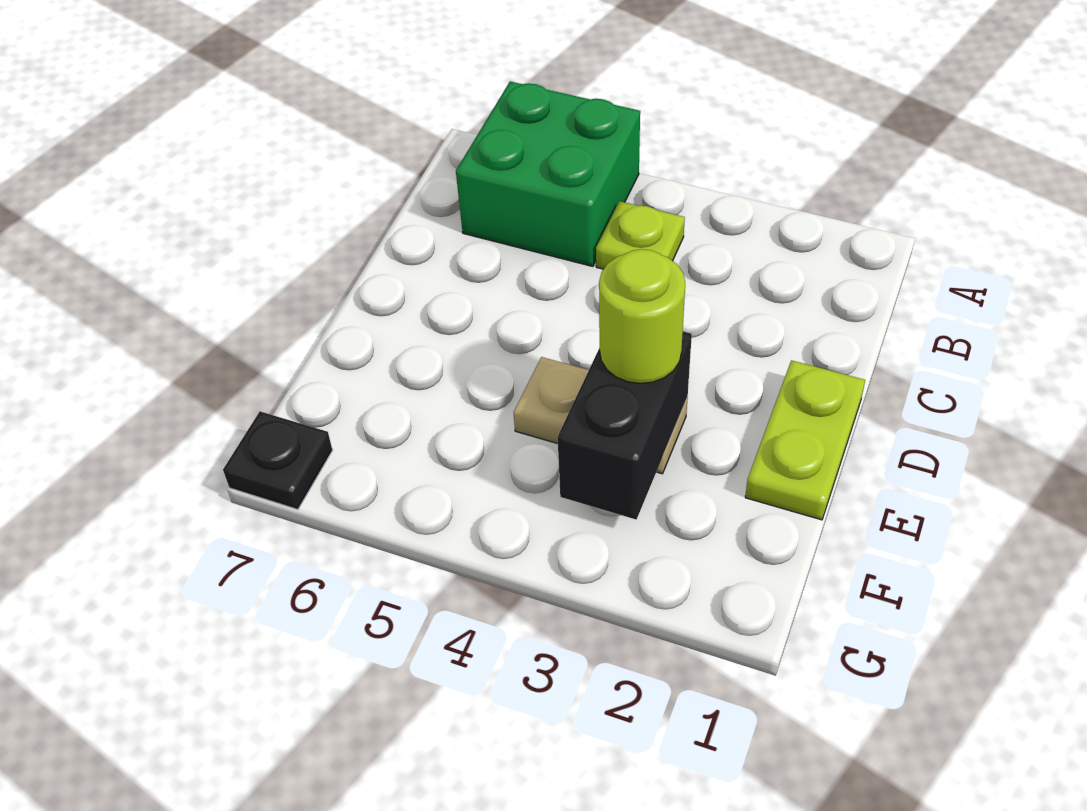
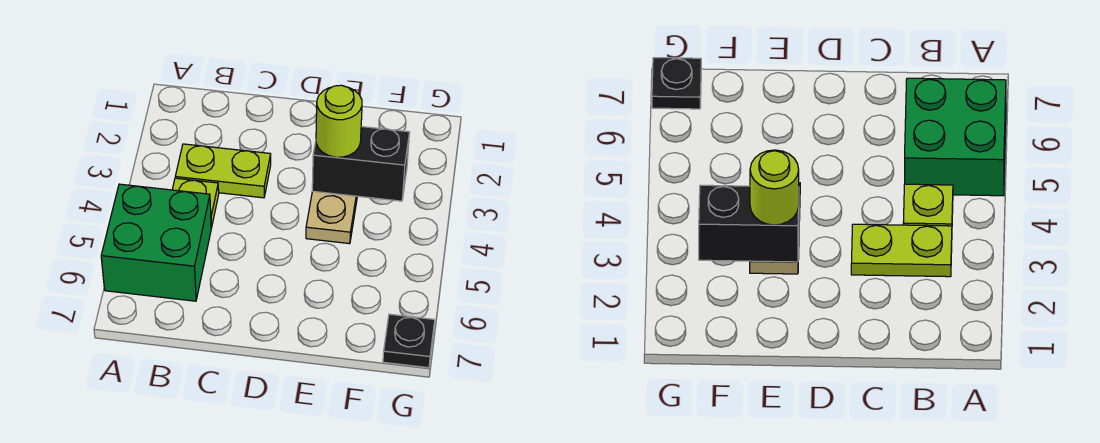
lime 1x2 plate [745,360,865,520] -> lime 1x2 plate moved to [175,144,271,198]

